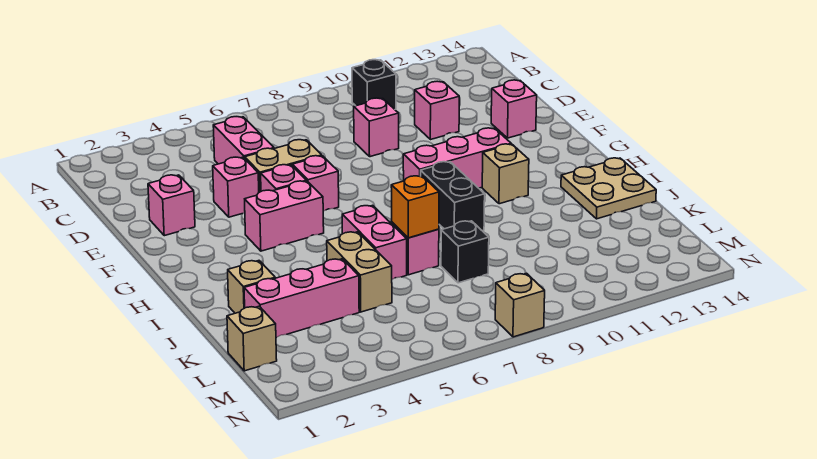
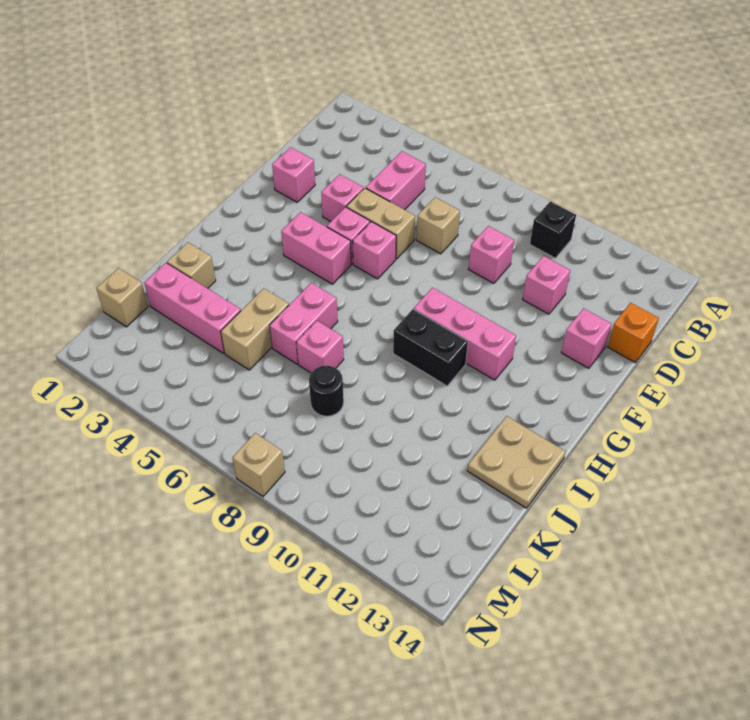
black 1x2 brick [421,162,485,231] -> black 1x2 brick turned to [393,309,468,386]
tan 1x1 brick [482,144,529,204] -> tan 1x1 brick moved to [416,197,460,254]
orange 1x1 brick [391,176,439,238] -> orange 1x1 brick moved to [608,303,659,363]
black 1x1 brick [441,221,489,283] -> black 1x1 round brick [309,366,344,416]

